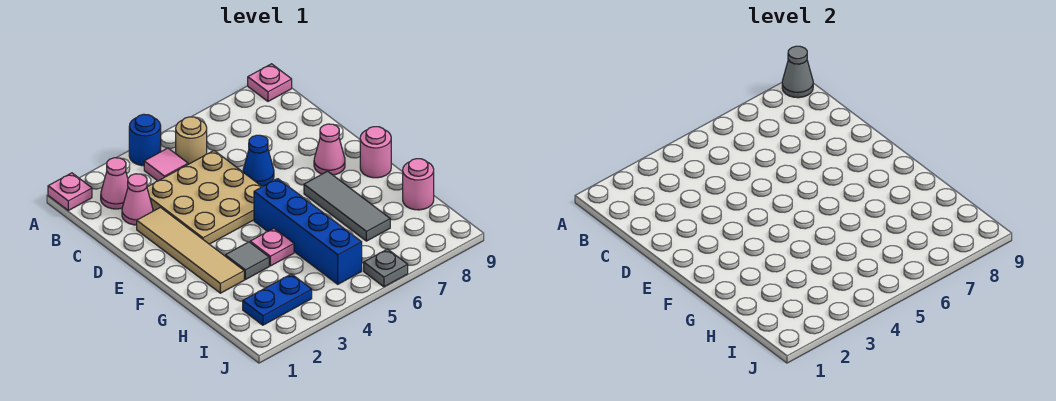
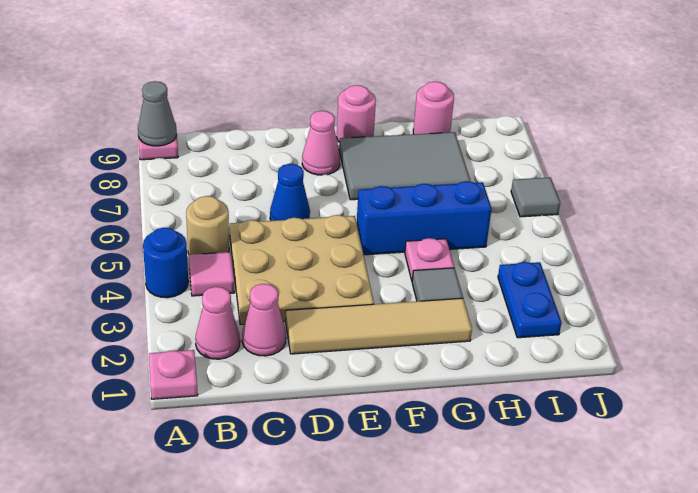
blue 1x4 brick [254,179,362,284] -> blue 1x3 brick [357,181,492,255]
grey 1x3 tile [304,171,390,241] -> grey 2x3 tile [339,132,470,200]
grey 1x1 plate [364,249,408,287] -> grey 1x1 tile [511,177,560,217]

